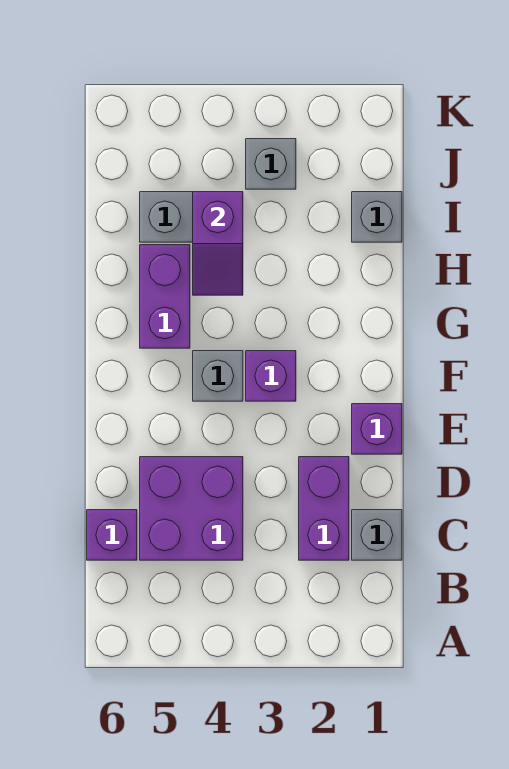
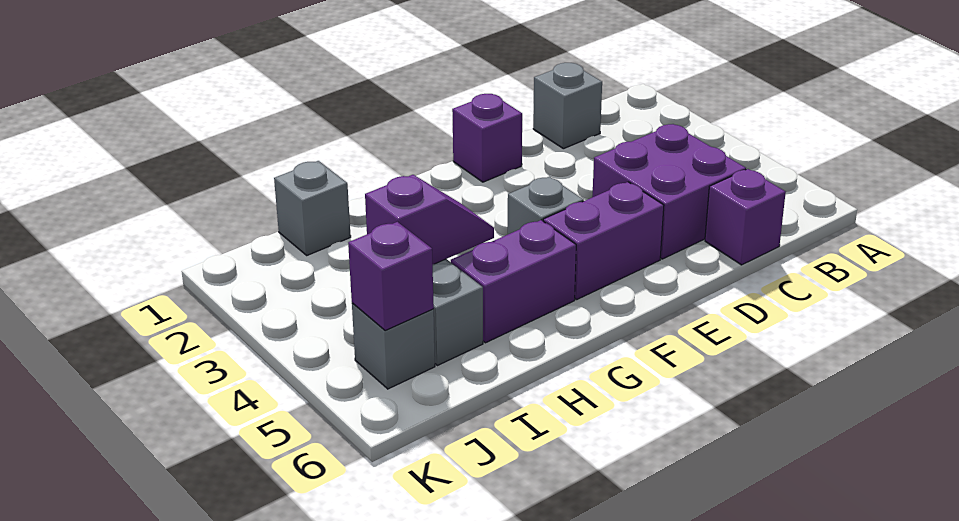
purple 1x2 brick [299,457,349,560] -> purple 1x2 brick moved to [543,182,664,299]
purple 1x1 brick [246,351,296,401] -> purple 1x1 brick moved to [348,222,434,331]
grey 1x1 brick [246,139,296,189] -> grey 1x1 brick moved to [352,303,435,389]

